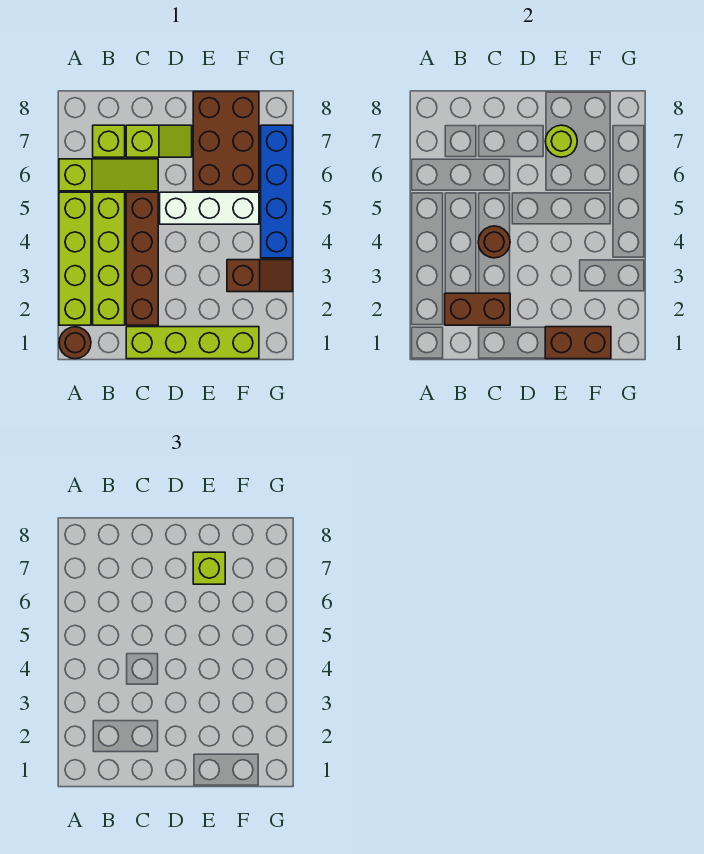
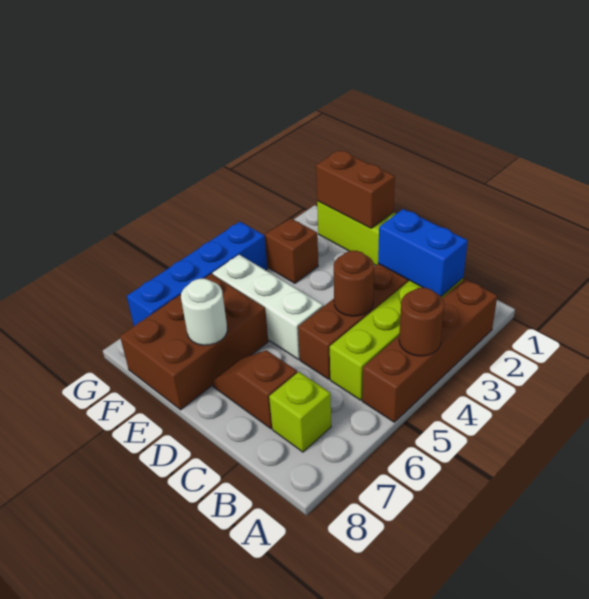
brown 1x1 round brick [59,327,91,359] -> brown 1x1 round brick moved to [399,288,444,356]
lime 1x4 brick [59,192,91,325] -> brown 1x4 brick [362,279,497,422]
lime 1x3 slope [59,159,158,191] -> none
brown 1x2 brick [445,293,510,325] -> blue 1x2 brick [378,209,468,296]
lime 1x2 slope [126,125,192,157] -> brown 1x2 slope [212,350,297,429]
lime 1x1 round brick [545,125,577,157] -> white 1x1 round brick [181,279,227,345]
lime 1x1 brick [193,552,225,584] -> none

